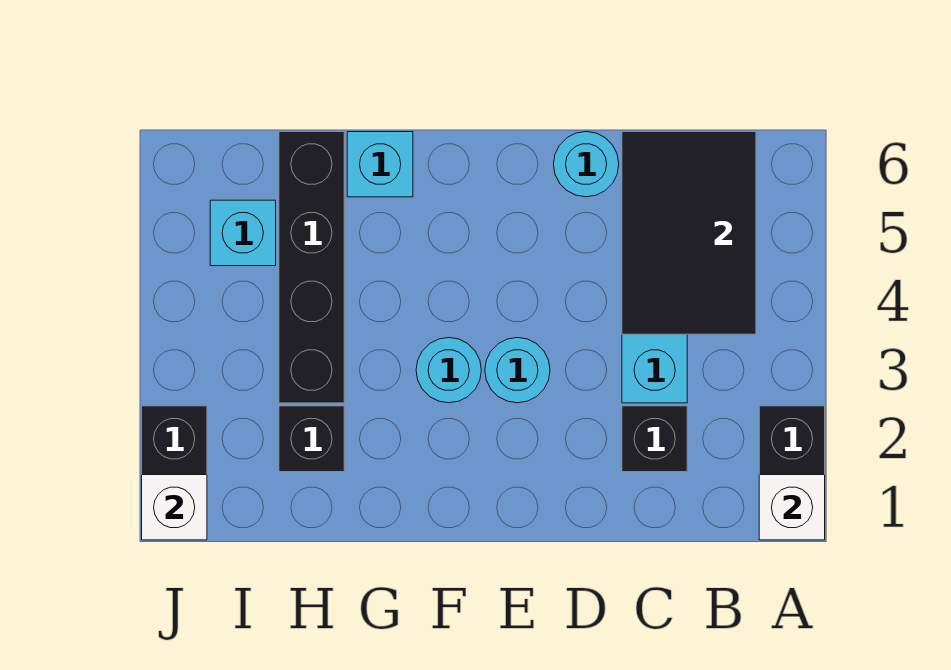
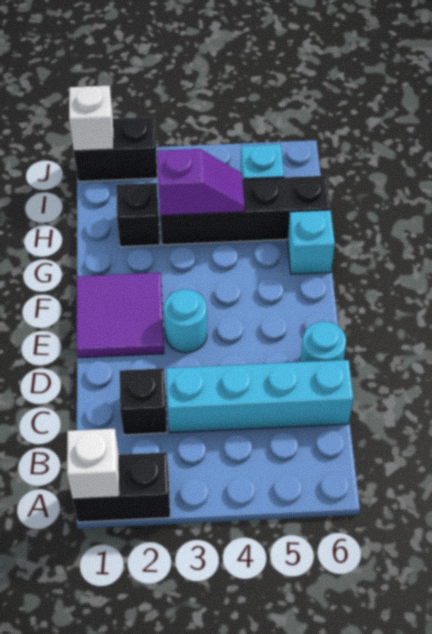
black 2x3 tile [622,132,756,334] -> none
none -> purple 2x2 tile [76,273,164,358]
cyan 1x1 round brick [416,338,481,403] -> none
none -> purple 1x2 slope [157,149,245,215]

